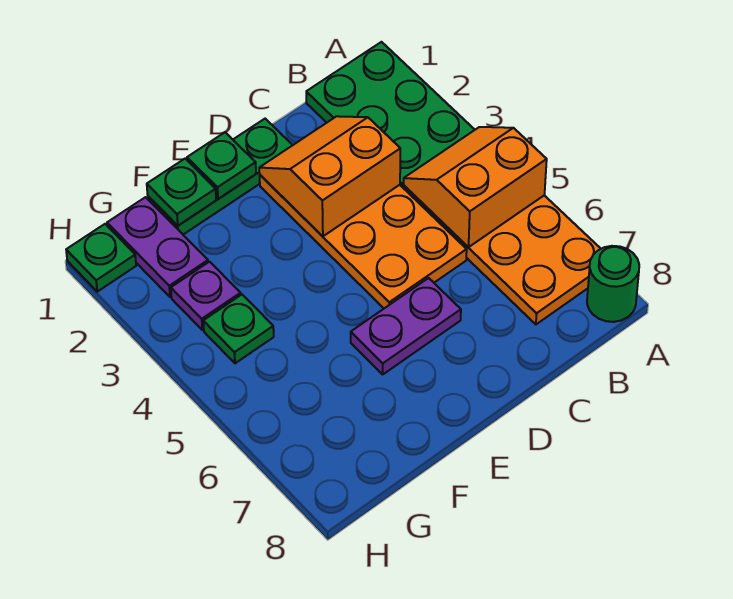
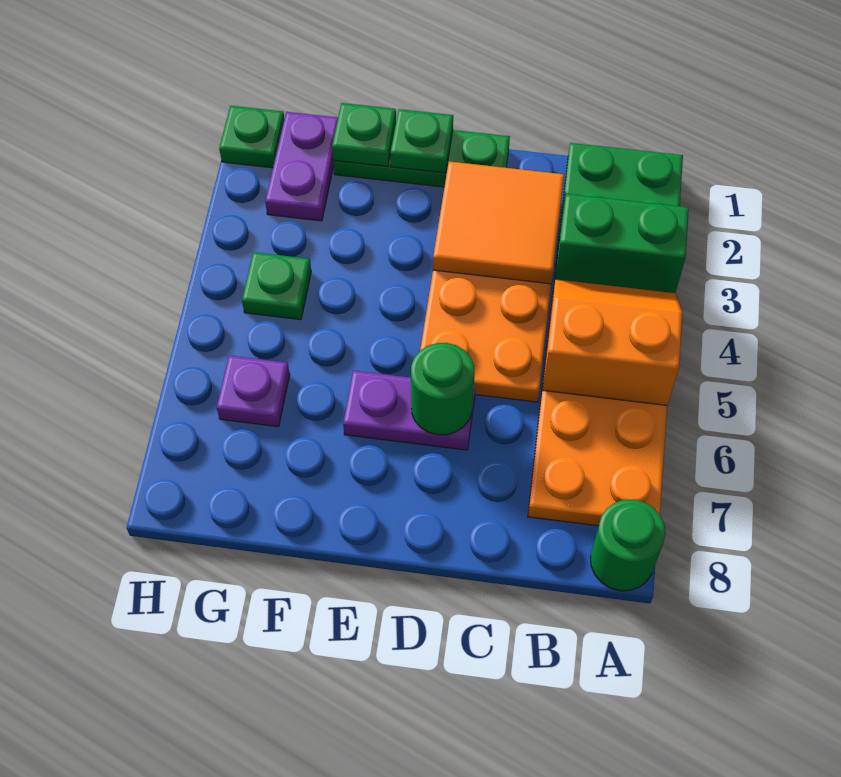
none -> green 1x2 brick [555,194,689,293]
orange 2x2 slope [259,116,400,236] -> orange 2x2 tile [433,162,564,284]
none -> green 1x1 round brick [411,343,475,435]
purple 1x1 plate [171,262,241,330] -> purple 1x1 plate moved to [217,356,290,427]

